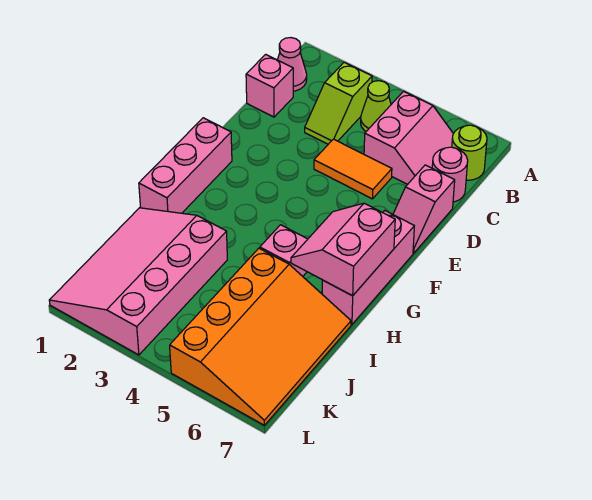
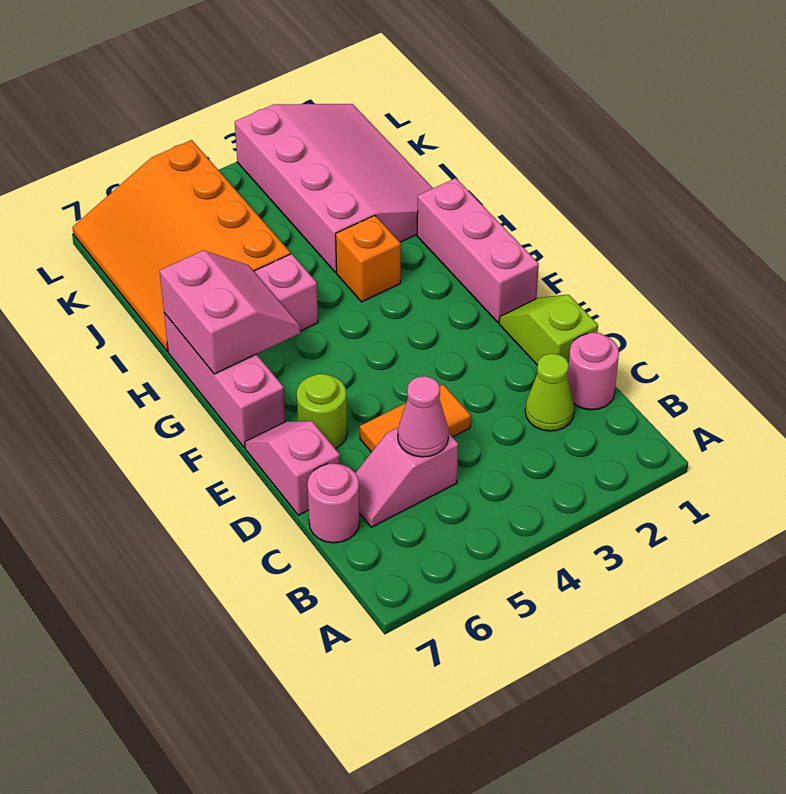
pink 1x1 cone [278,38,307,91] -> pink 1x1 cone moved to [398,376,449,457]
lime 1x2 slope [305,62,372,144] -> lime 1x2 slope moved to [499,295,598,365]
lime 1x1 cone [361,81,391,131] -> lime 1x1 cone moved to [525,354,574,431]
pink 2x2 slope [364,91,453,184] -> pink 1x2 slope [355,428,458,527]
lime 1x1 round brick [452,125,487,180] -> lime 1x1 round brick moved to [297,374,347,449]
pink 1x1 brick [246,54,293,117] -> pink 1x1 round brick [568,333,619,410]
none -> orange 1x1 brick [336,215,401,302]

